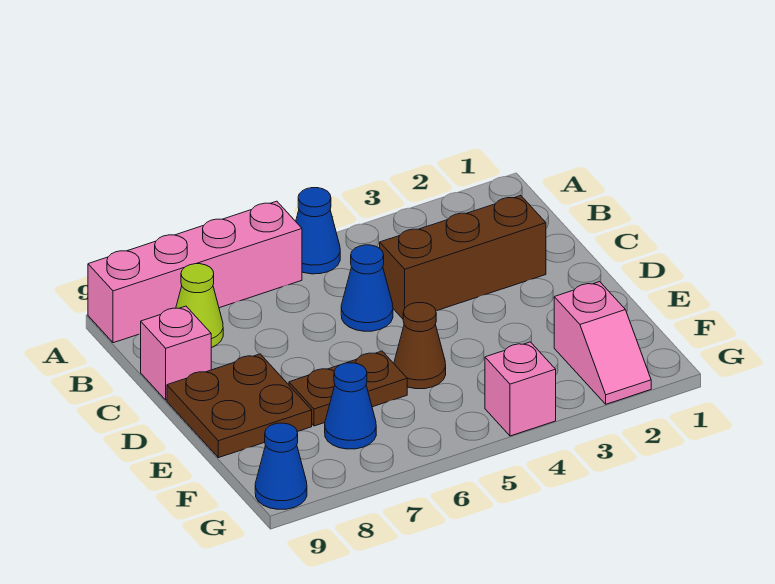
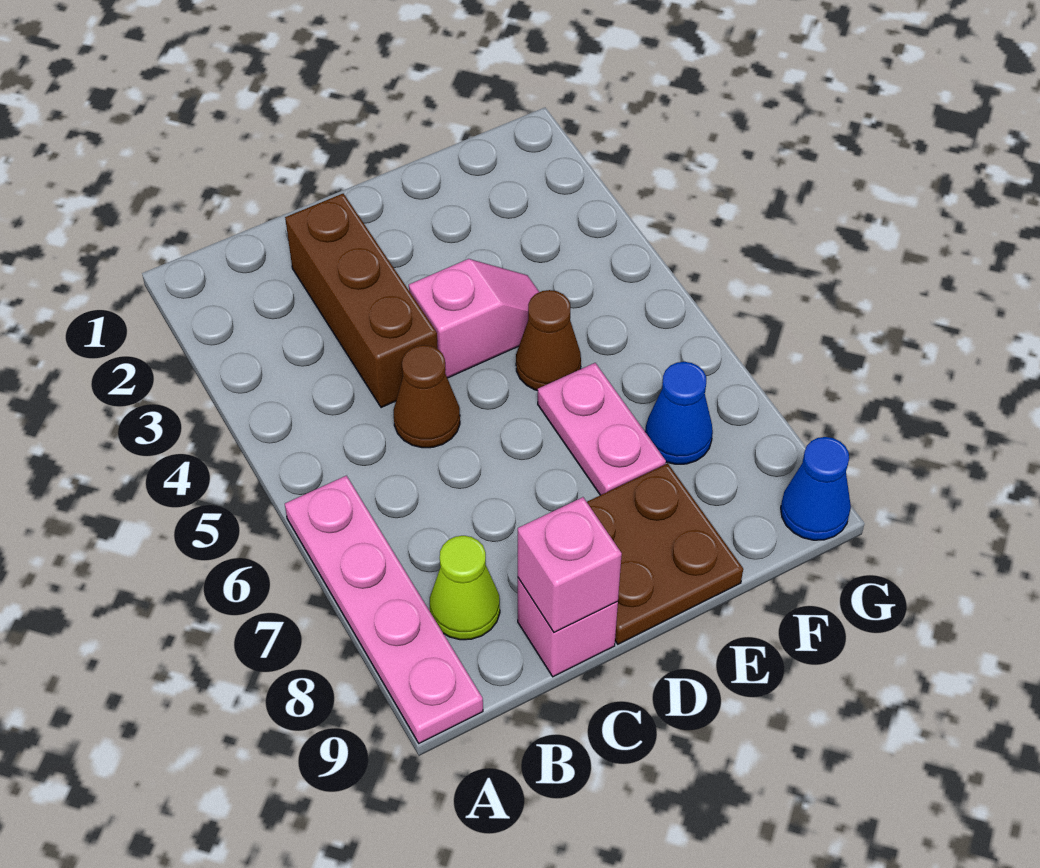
blue 1x1 cone [296,188,340,274] -> none
pink 1x4 brick [88,201,302,343] -> pink 1x4 plate [285,476,483,743]
blue 1x1 cone [341,245,393,331] -> brown 1x1 cone [394,345,460,448]
brown 1x2 plate [289,351,407,426] -> pink 1x2 plate [538,363,666,495]
pink 1x2 slope [554,282,651,404] -> pink 1x2 slope moved to [409,259,539,378]
pink 1x1 brick [485,342,556,436] -> pink 1x1 brick moved to [518,497,622,633]

